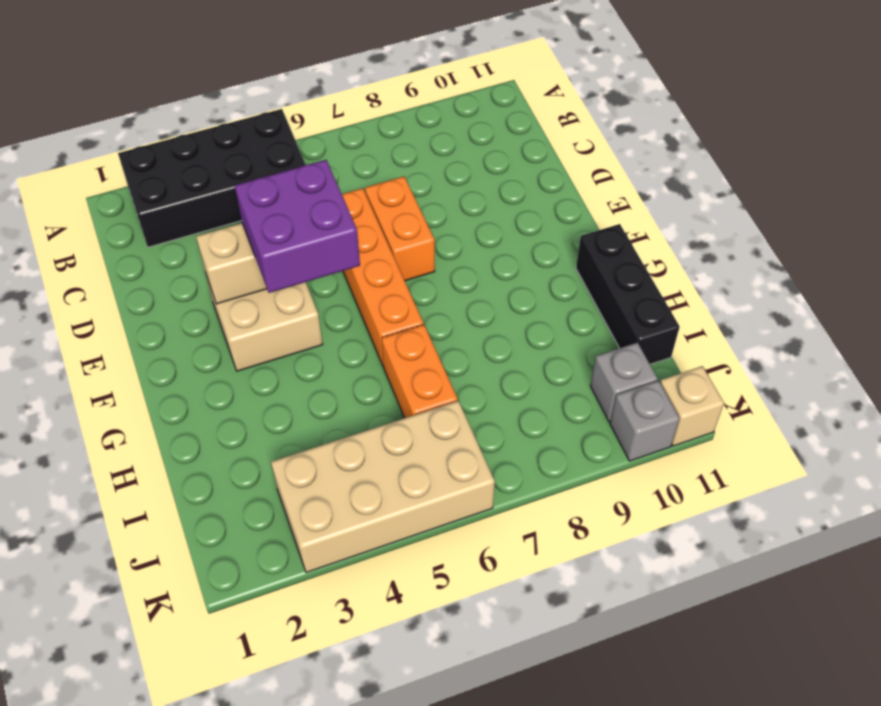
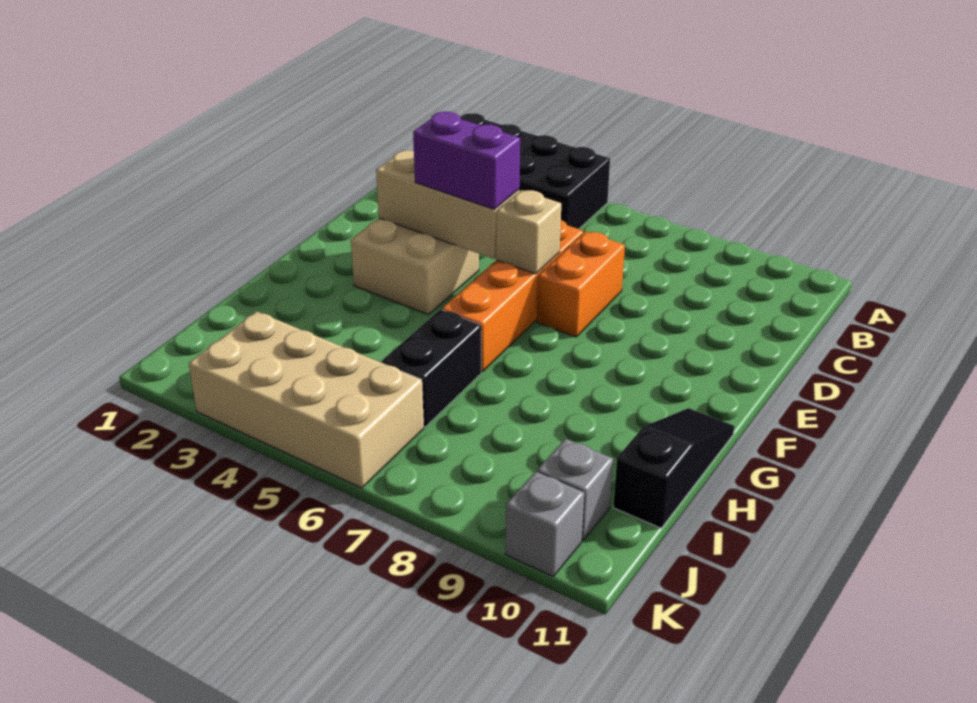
purple 2x2 brick [235,160,360,293] -> purple 1x2 brick [413,112,520,209]
black 1x3 brick [576,224,679,364] -> black 1x3 slope [613,408,734,528]
orange 1x2 brick [382,325,458,418] -> black 1x2 brick [382,310,481,427]
tan 1x1 brick [660,366,724,446] -> tan 1x1 brick moved to [496,190,561,274]

